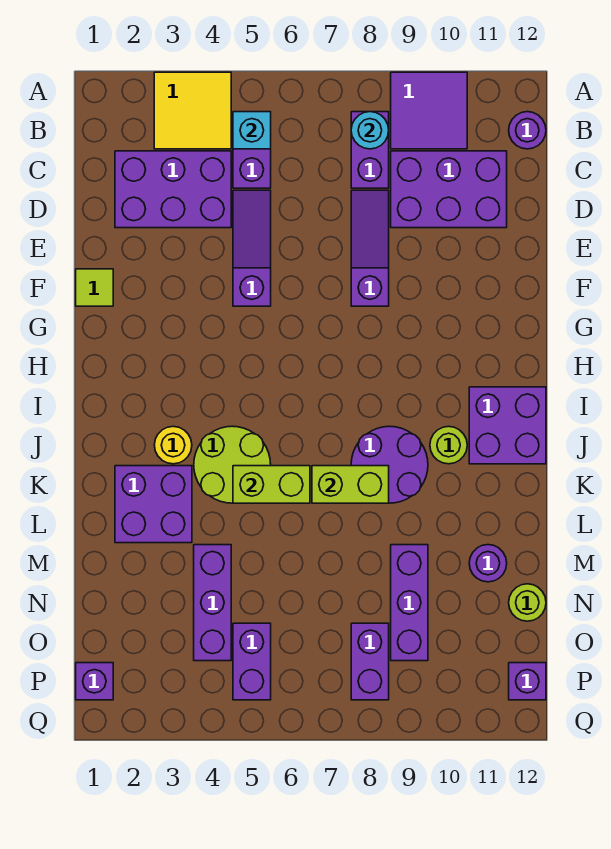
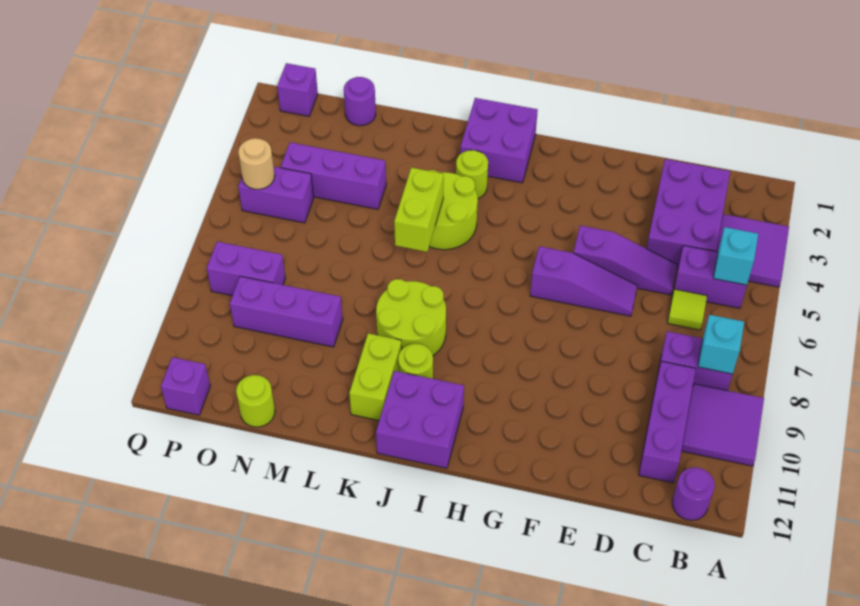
yellow 2x2 tile [154,72,231,149] -> purple 2x2 tile [716,214,789,287]
cyan 1x1 round brick [351,112,389,149] -> cyan 1x1 brick [698,315,744,374]
purple 2x3 brick [391,151,507,228] -> purple 1x3 brick [639,361,696,483]
purple 1x3 slope [351,190,389,306] -> purple 1x3 slope moved to [530,246,637,316]
lime 1x1 tile [76,269,113,306] -> lime 1x1 tile moved to [668,289,707,330]
yellow 1x1 round brick [154,426,192,464] -> lime 1x1 round brick [456,150,488,198]
purple 2x2 round brick [351,426,428,503] -> lime 2x2 round brick [376,279,446,355]
purple 2x2 brick [115,466,192,543] -> purple 2x2 brick moved to [460,98,538,183]
lime 1x2 brick [312,466,389,503] -> lime 1x2 brick moved to [349,333,402,420]
purple 1x1 round brick [469,545,507,582] -> purple 1x1 round brick moved to [344,77,376,126]
none -> tan 1x1 round brick [238,138,275,189]

